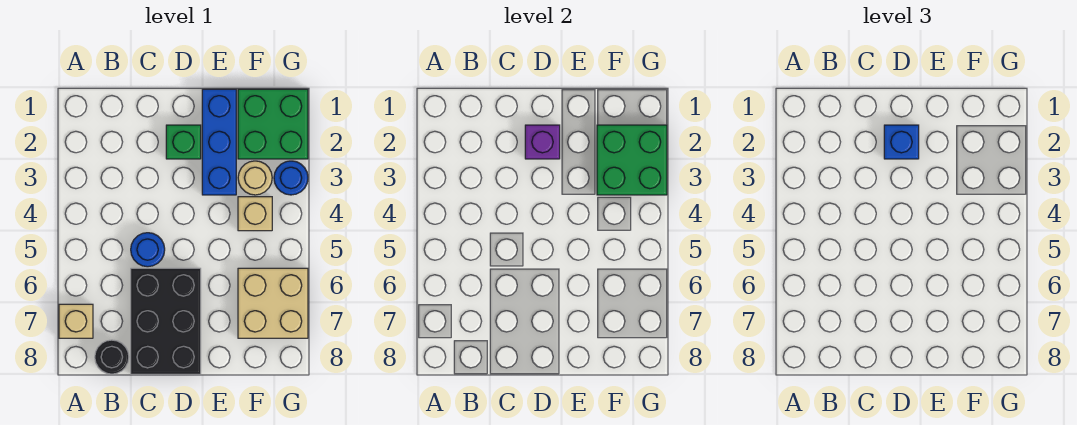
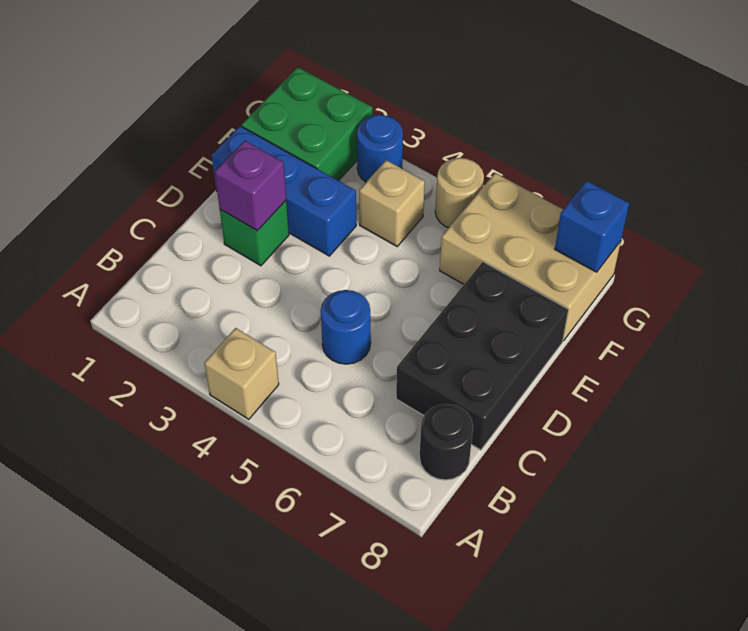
tan 1x1 brick [59,304,93,338] -> tan 1x1 brick moved to [204,328,279,419]
black 2x3 brick [131,268,201,374] -> black 2x3 brick turned to [396,262,568,450]
blue 1x1 brick [884,125,919,159] -> blue 1x1 brick moved to [555,181,629,272]
green 2x2 brick [597,125,667,195] -> none
tan 1x1 round brick [238,161,272,195] -> tan 1x1 round brick moved to [435,158,484,228]
tan 2x2 brick [238,268,308,338] -> tan 2x3 brick [440,173,621,341]

